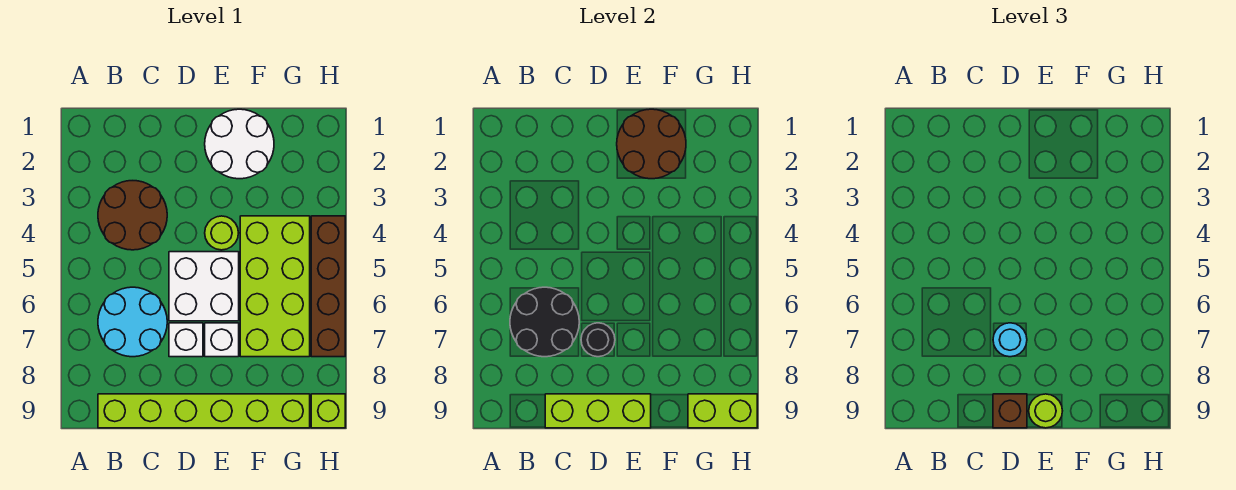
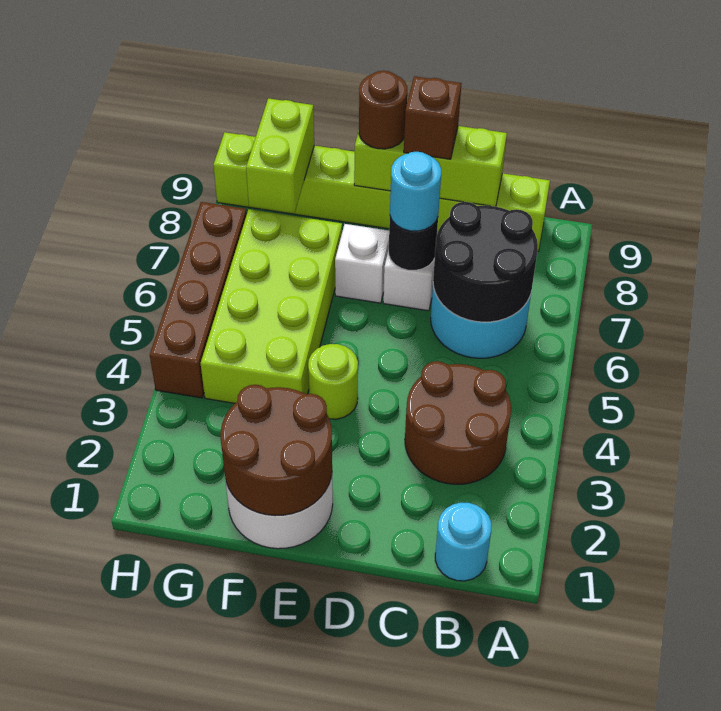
none -> cyan 1x1 round brick [435,503,491,581]
white 2x2 brick [169,252,239,321] -> none
lime 1x1 round brick [1029,394,1062,428] -> brown 1x1 round brick [359,71,407,149]
lime 1x2 brick [688,394,757,428] -> lime 1x2 brick turned to [246,98,314,214]

